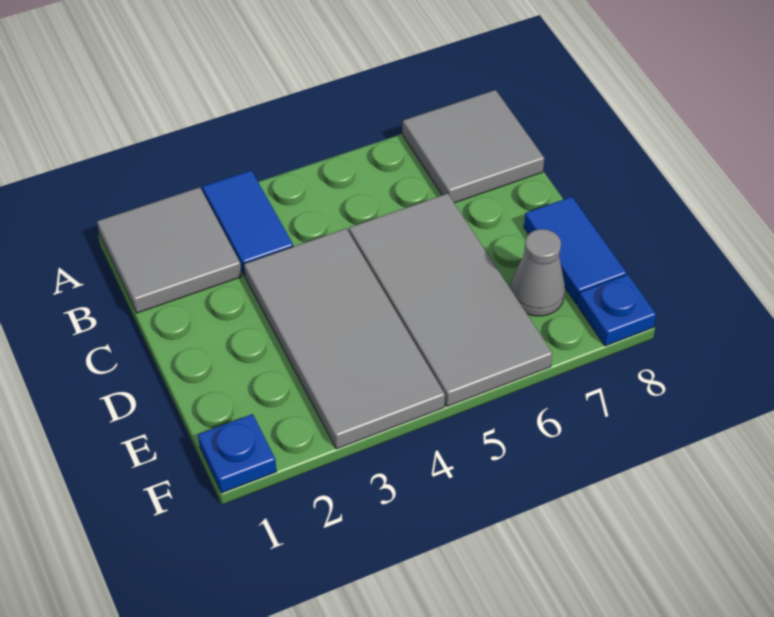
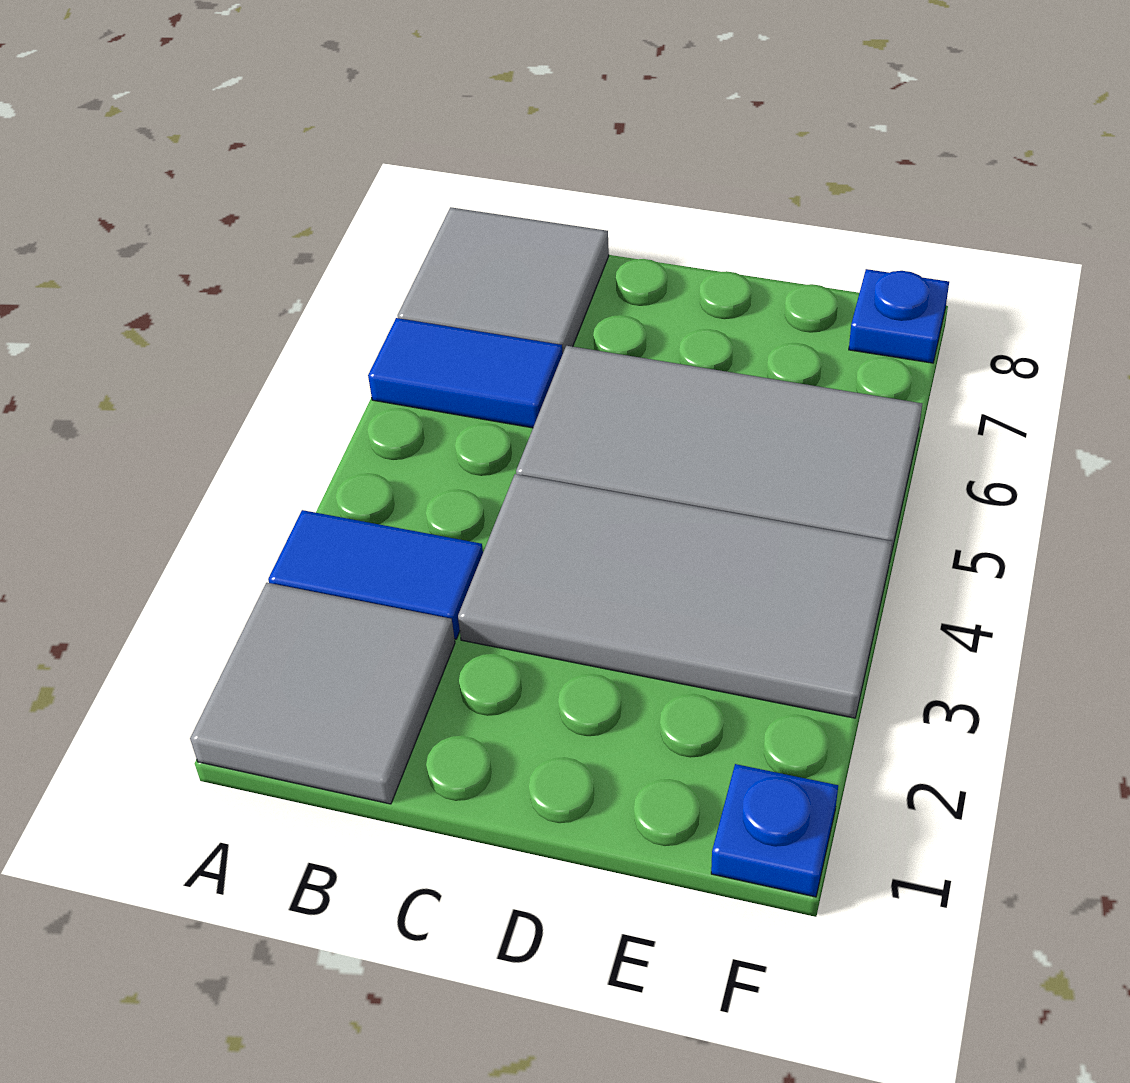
blue 1x2 tile [524,197,626,304] -> blue 1x2 tile moved to [368,318,563,428]
grey 1x1 cone [510,229,565,316] -> none

